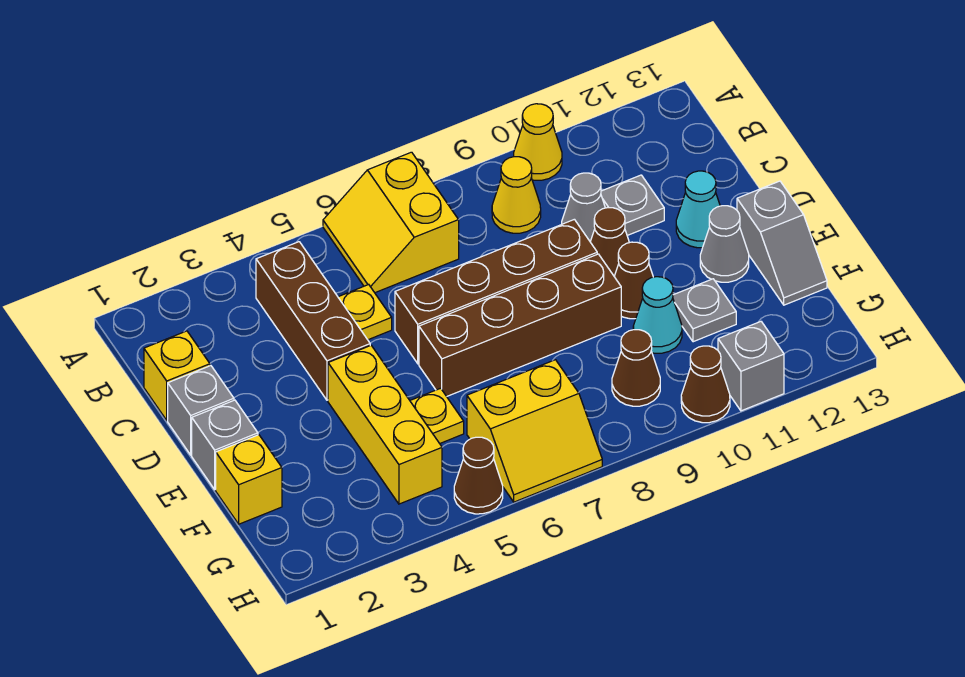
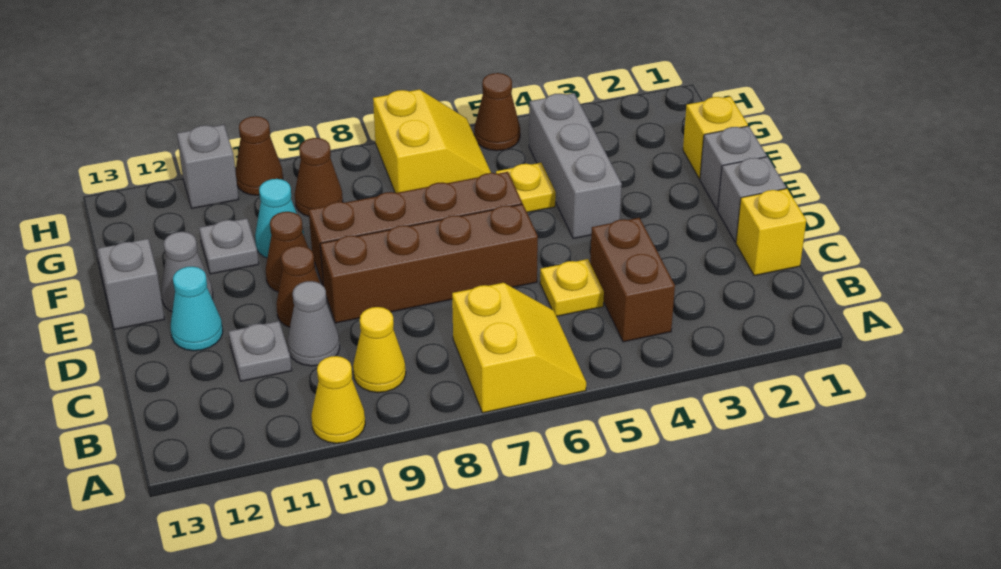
brown 1x3 brick [256,242,370,400] -> brown 1x2 brick [590,218,675,342]
yellow 1x3 brick [328,345,442,504] -> grey 1x3 brick [529,93,622,238]
yellow 2x2 slope [467,360,602,502] -> yellow 2x2 slope turned to [373,89,491,193]

